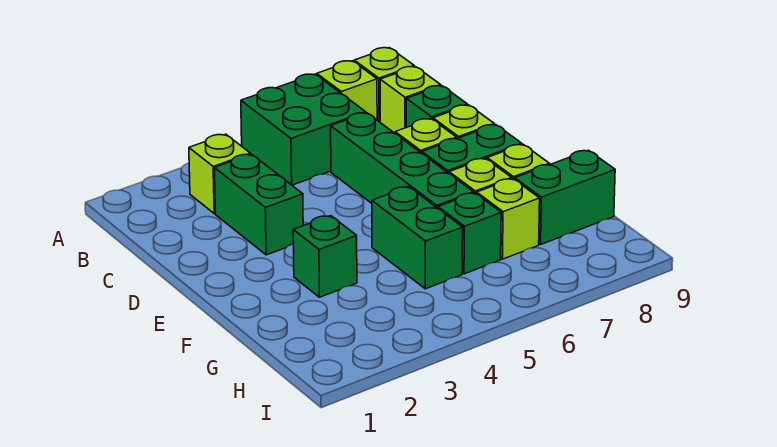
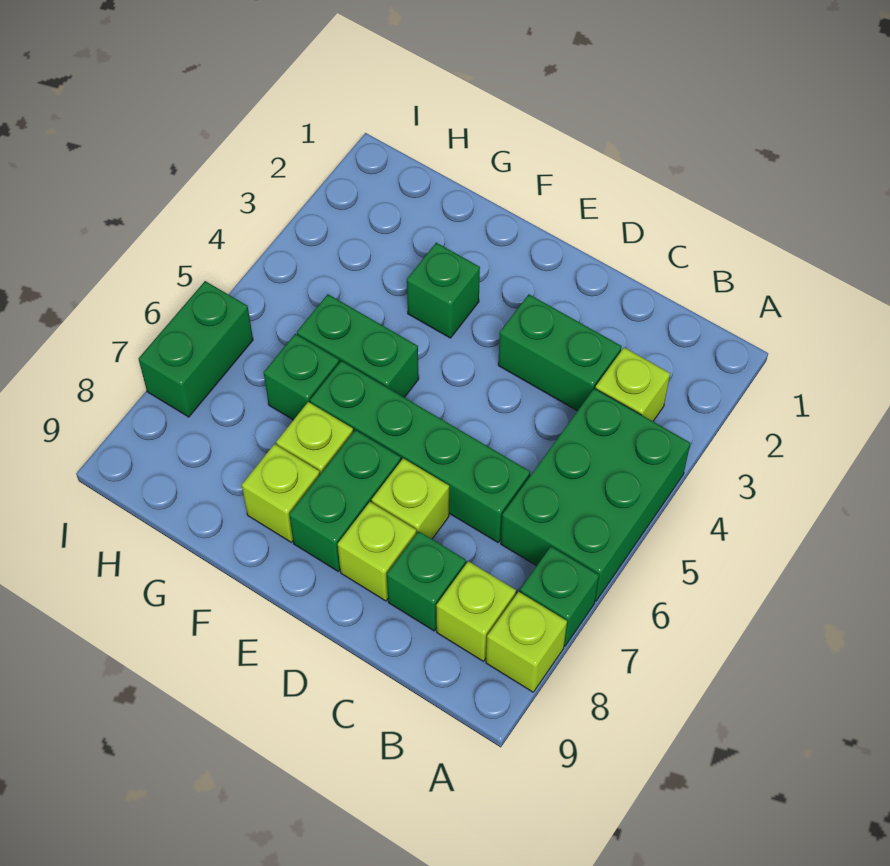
green 2x2 brick [241,74,366,185] -> green 2x3 brick [501,388,690,601]
lime 1x1 brick [317,61,377,120] -> green 1x1 brick [520,547,599,646]
lime 1x1 brick [477,179,540,259] -> none
green 1x2 brick [515,150,615,244] -> green 1x2 brick moved to [139,281,253,417]

